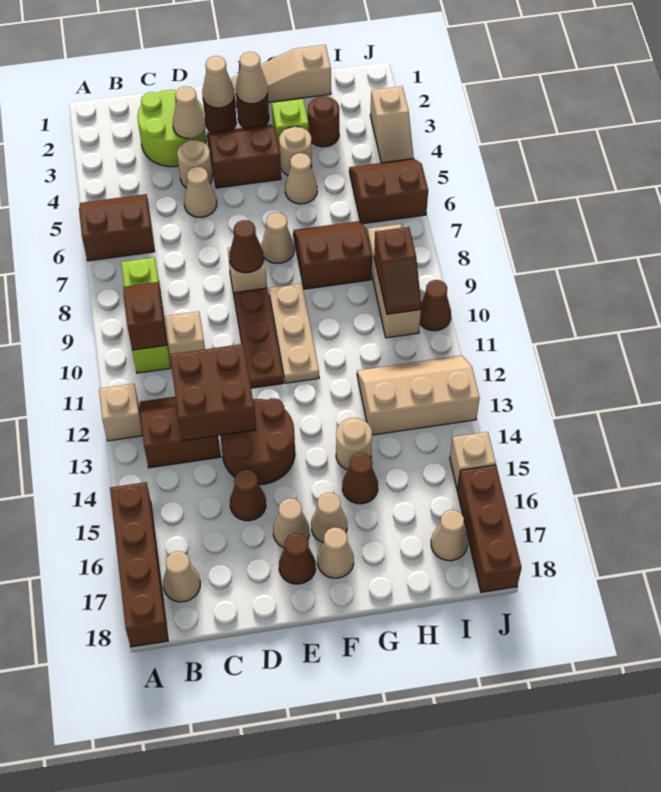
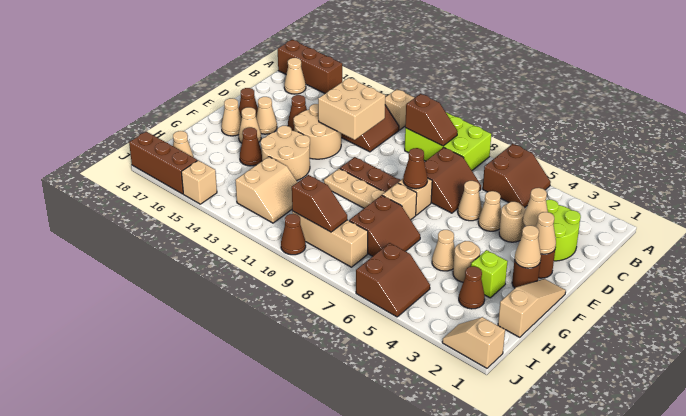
brown 1x4 brick [110,482,168,647] -> brown 1x3 brick [278,40,342,93]
lime 1x3 brick [121,257,171,373] -> lime 2x3 brick [405,113,491,170]
tan 1x1 brick [165,312,205,354] -> tan 1x1 brick moved to [382,183,417,220]
brown 2x2 brick [170,344,256,441] -> tan 2x2 brick [318,78,385,140]
brown 2x2 round brick [220,398,295,485] -> tan 2x2 round brick [293,104,341,159]
brown 2x2 slope [207,124,281,188] -> brown 2x2 slope moved to [424,147,481,213]
tan 1x1 cone [261,213,294,263] -> tan 1x1 cone moved to [458,181,482,221]
tan 1x1 round brick [336,418,372,470] -> tan 2x2 round brick [261,126,310,181]
brown 1x1 round brick [308,96,339,147] -> brown 1x1 cone [459,266,485,309]
tan 2x3 slope [357,355,480,435] -> tan 2x2 slope [235,157,298,223]
brown 1x2 slope [374,227,421,314] -> brown 1x2 slope turned to [292,175,347,232]
tan 1x2 slope [370,86,414,163] -> tan 1x2 slope moved to [442,317,505,368]

